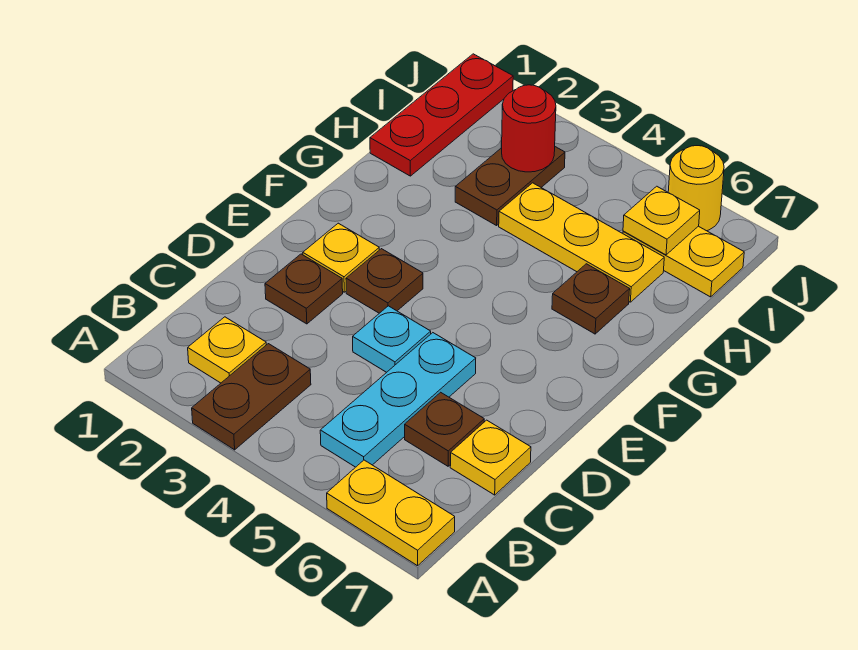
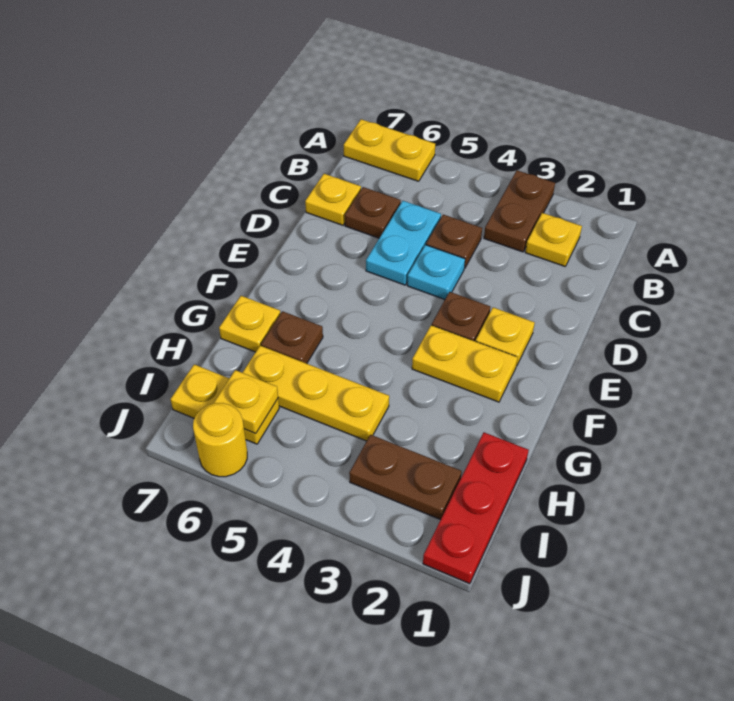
cyan 1x3 plate [320,333,476,467] -> cyan 1x2 plate [366,201,441,285]
brown 1x1 plate [265,254,343,324] -> brown 1x1 plate moved to [426,215,482,268]
none -> yellow 1x2 plate [412,325,518,402]
none -> yellow 1x1 plate [219,296,281,352]
brown 1x2 plate [455,147,565,226] -> brown 1x2 plate turned to [349,435,462,520]
red 1x1 round brick [502,85,556,172] -> none

